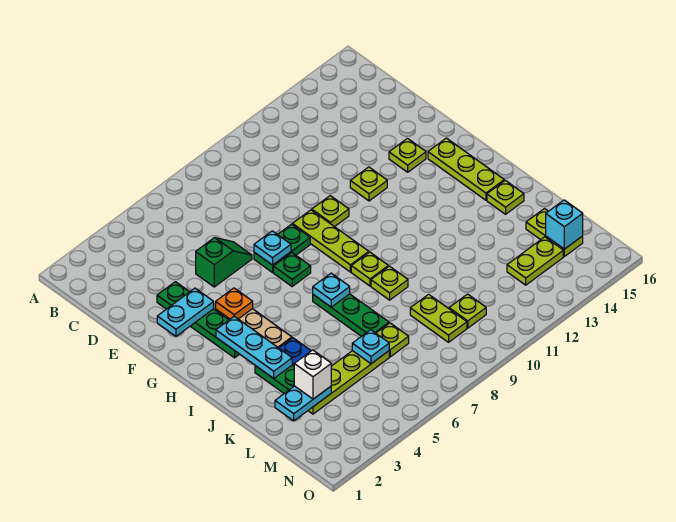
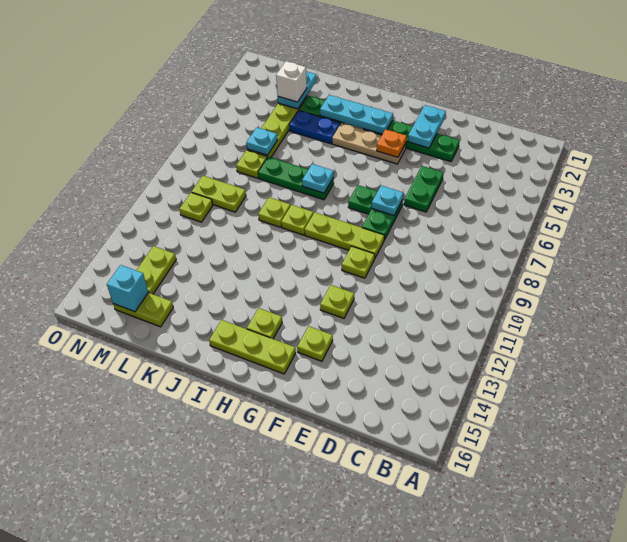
green 1x2 slope [196,238,252,287] -> green 1x2 plate [404,166,444,212]
lime 1x1 plate [487,180,524,214] -> lime 1x1 plate moved to [247,308,282,339]

